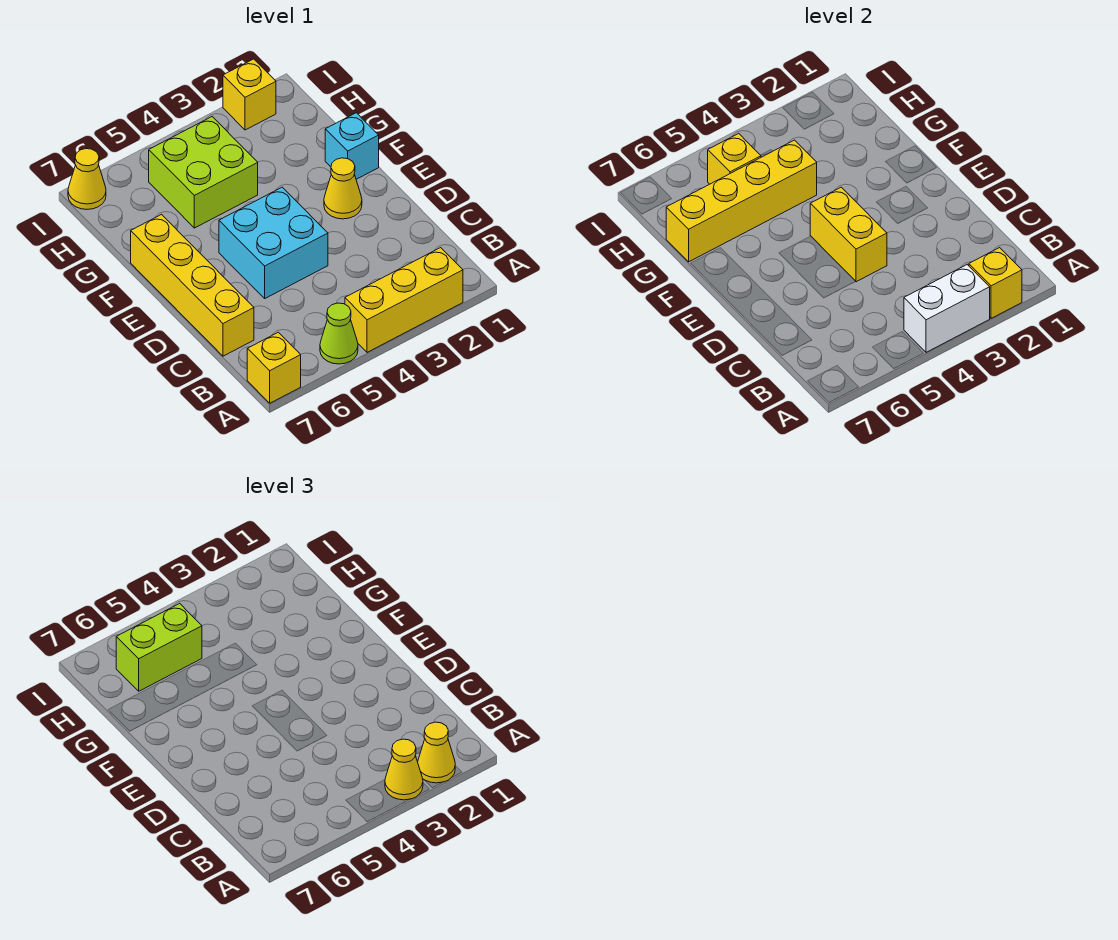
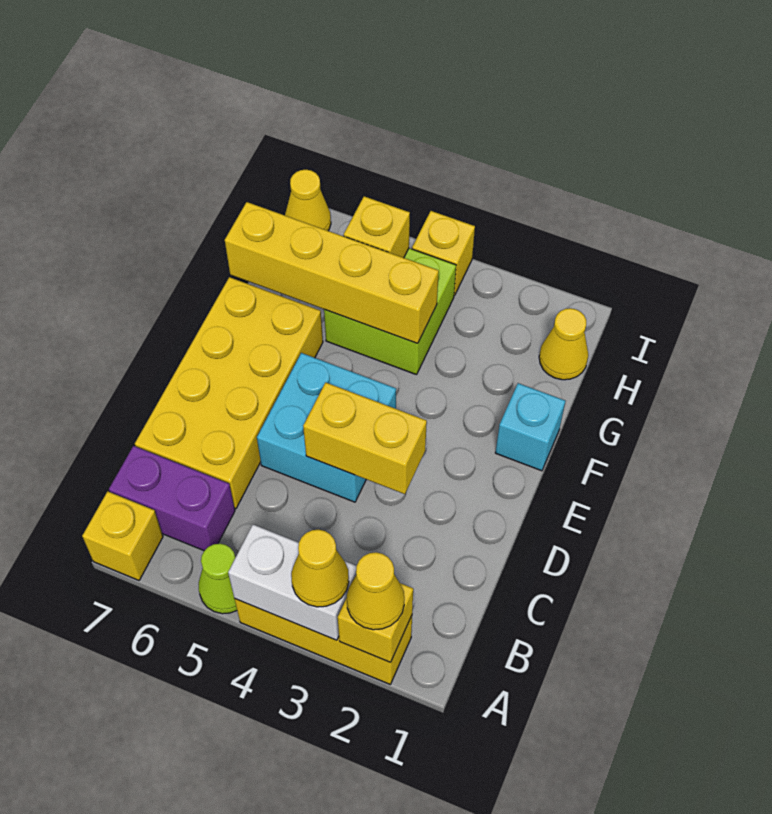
none -> purple 1x2 brick [109,446,235,551]
yellow 1x4 brick [131,215,254,356] -> yellow 2x4 brick [135,277,323,509]
yellow 1x2 brick [810,187,887,282] -> yellow 1x2 brick turned to [303,383,427,494]
yellow 1x1 cone [324,158,362,219] -> yellow 1x1 cone moved to [539,308,588,380]
lime 1x2 brick [116,603,202,691] -> none
yellow 1x1 brick [223,59,276,130] -> yellow 1x1 brick moved to [412,211,475,296]

